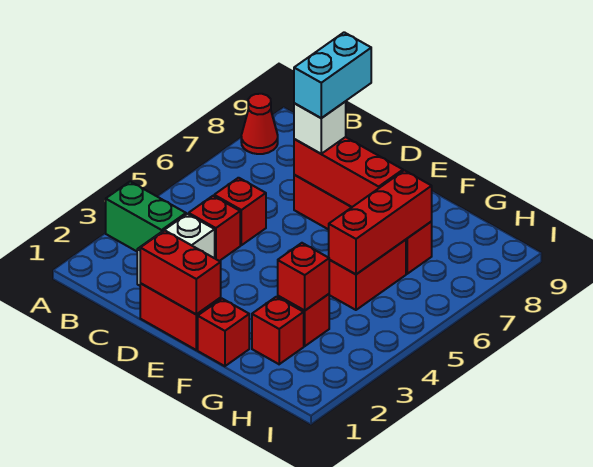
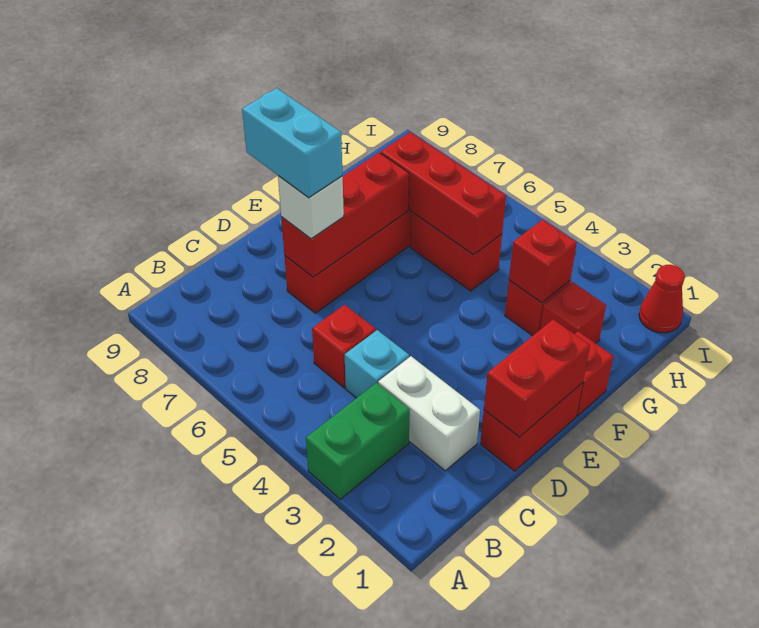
red 1x1 cone [241,94,278,154] -> red 1x1 cone moved to [639,265,685,333]
red 1x1 brick [189,196,240,261] -> cyan 1x1 brick [345,330,409,398]

